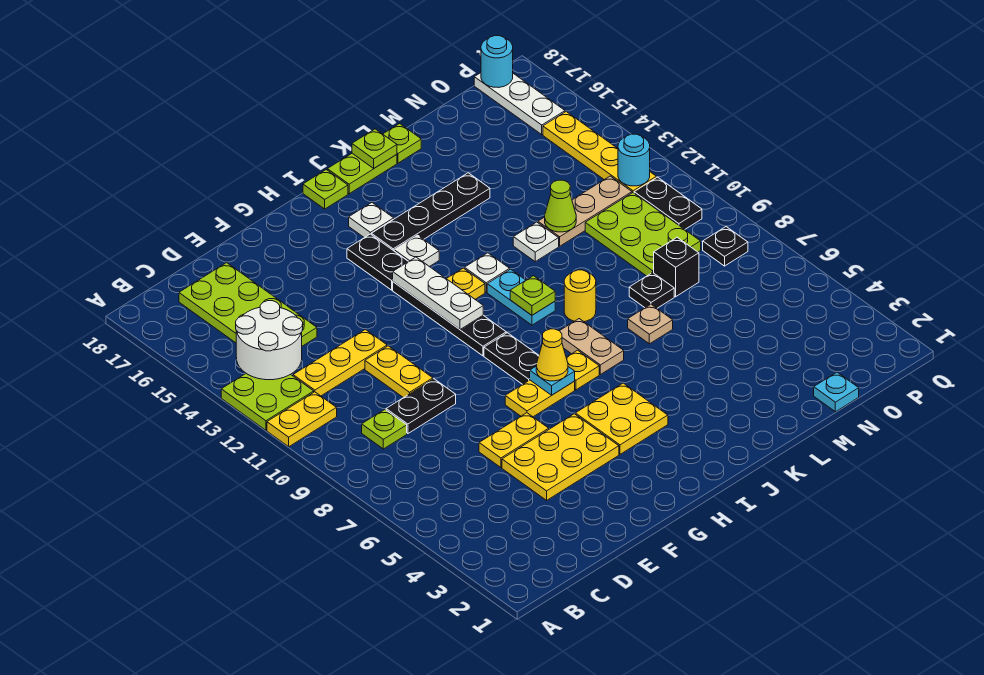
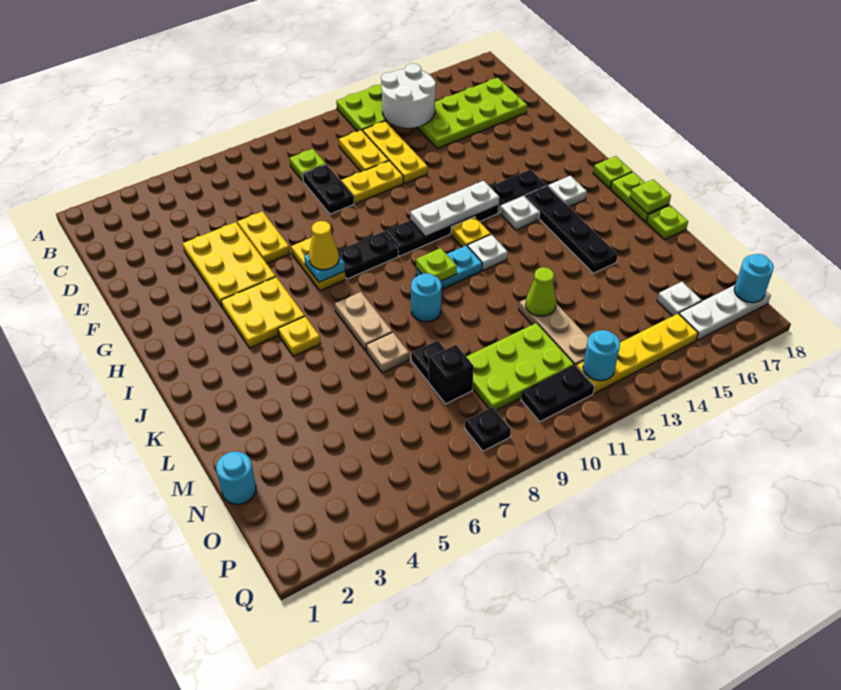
yellow 1x2 plate [267,392,337,447] -> yellow 1x2 plate moved to [339,130,389,172]
yellow 1x1 plate [566,350,599,390] -> yellow 1x1 plate moved to [278,317,321,356]
tan 1x2 plate [560,319,624,374] -> tan 1x2 plate turned to [335,292,392,351]
yellow 1x1 round brick [564,270,596,322] -> cyan 1x1 round brick [411,273,442,322]
white 1x1 plate [513,222,559,261] -> white 1x1 plate moved to [657,282,702,316]
cyan 1x1 plate [814,372,859,412] -> cyan 1x1 round brick [216,452,256,504]

